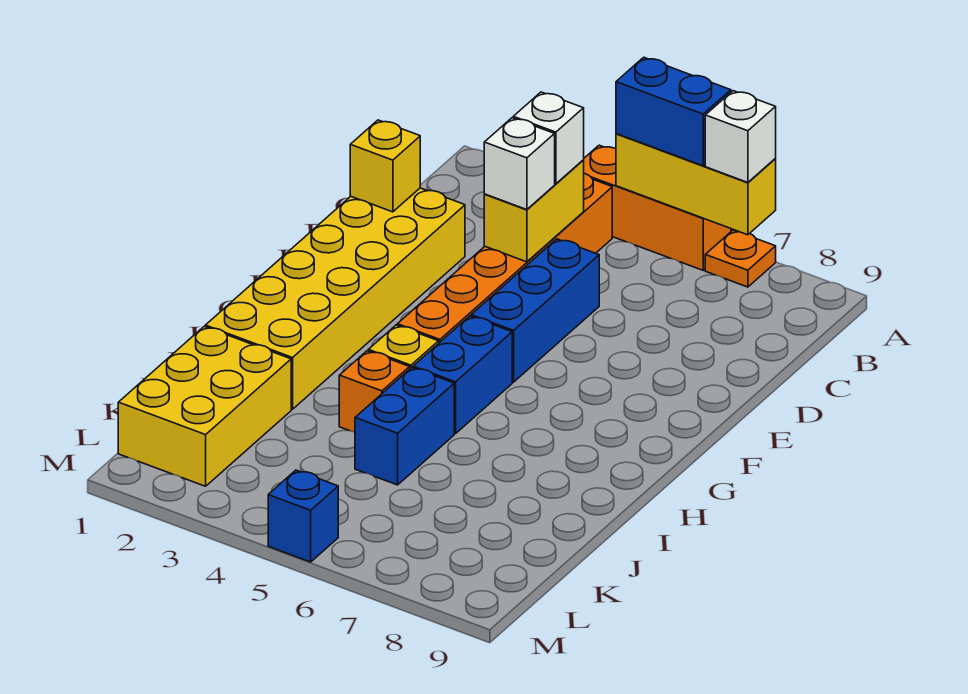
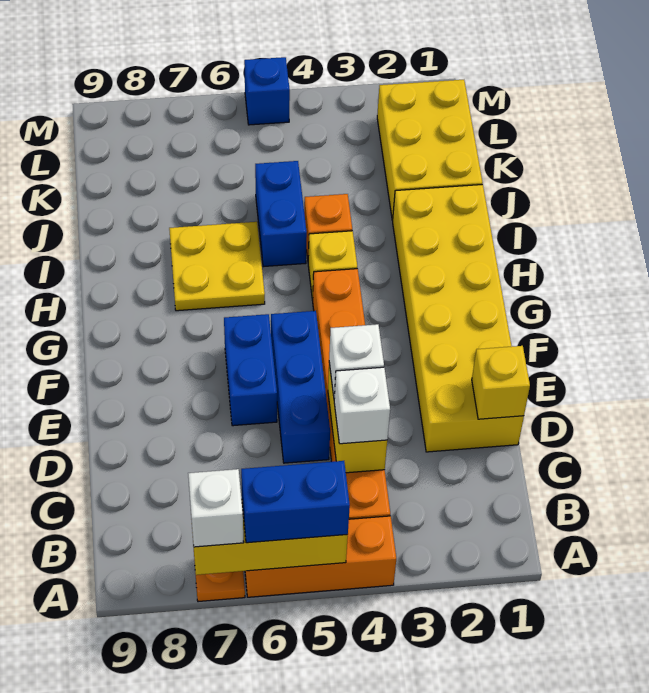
blue 1x2 brick [413,316,512,434] -> blue 1x2 brick moved to [224,314,277,426]
none -> yellow 2x2 plate [169,222,265,311]

